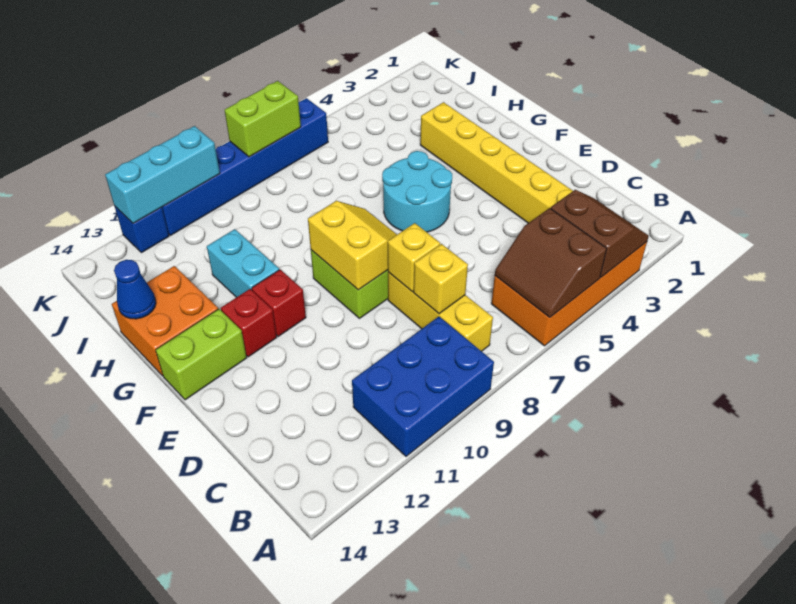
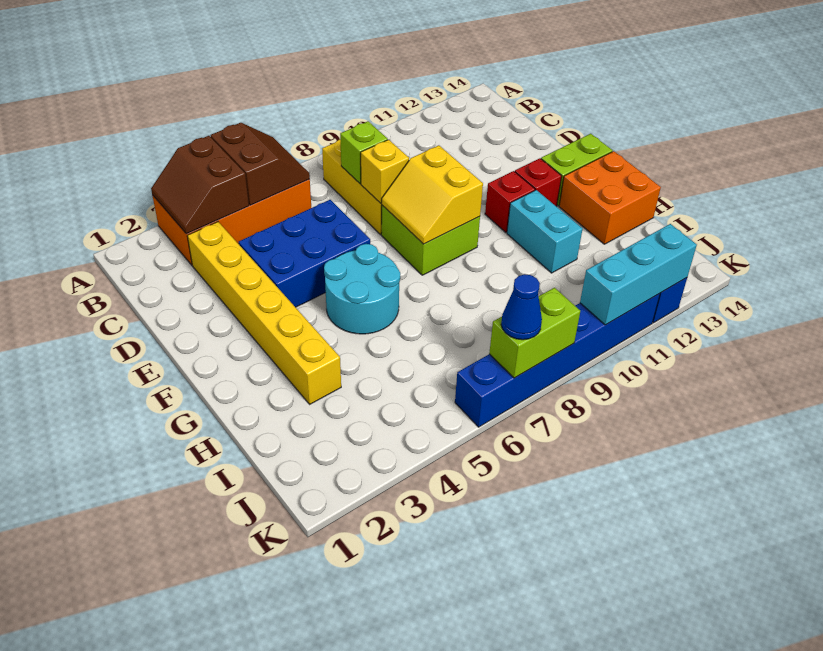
blue 2x3 brick [352,317,494,456] -> blue 2x3 brick moved to [239,200,370,307]
yellow 1x1 brick [414,244,468,314] -> lime 1x1 brick [340,121,388,184]
blue 1x1 cone [114,260,156,319] -> blue 1x1 cone moved to [501,274,542,340]

